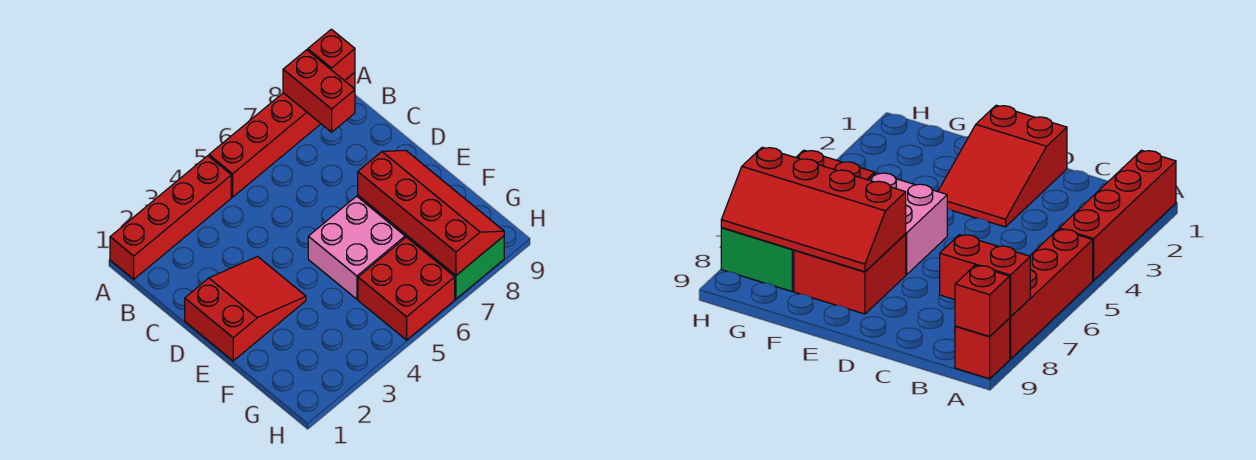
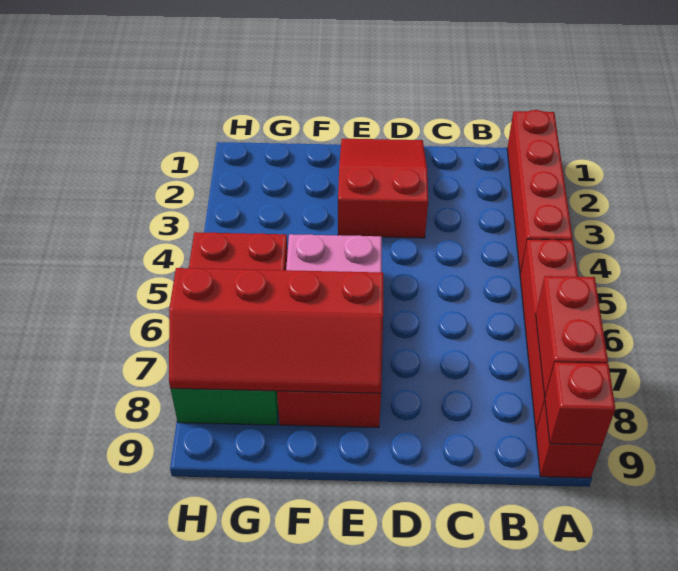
red 1x2 brick [283,50,355,132] -> red 1x2 brick turned to [536,276,608,397]
red 2x3 slope [185,257,306,361] -> red 2x3 slope turned to [338,139,428,238]

